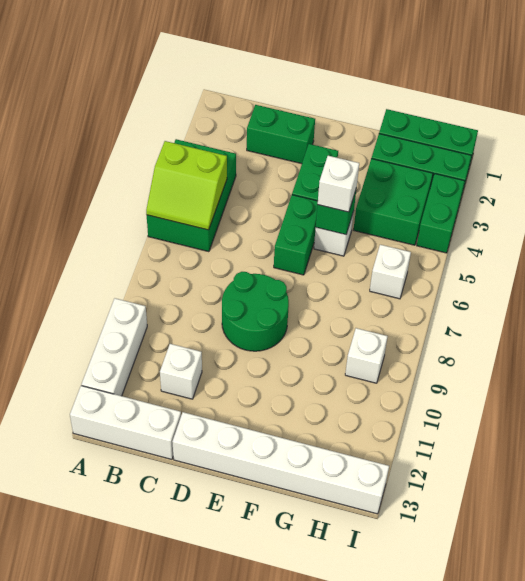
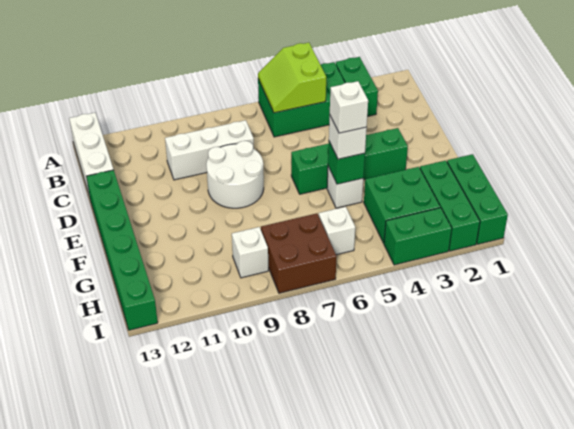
white 1x3 brick [82,298,147,396] -> white 1x3 brick moved to [165,120,254,180]
green 1x2 brick [247,105,315,164] -> green 1x2 brick moved to [336,57,378,116]
white 1x1 brick [160,344,202,399] -> white 1x1 brick moved to [330,81,368,133]
green 2x2 round brick [222,272,289,351] -> white 2x2 round brick [206,141,264,208]
white 1x6 brick [173,412,389,514] -> green 1x6 brick [86,170,158,330]
none -> brown 2x2 brick [261,213,337,293]

